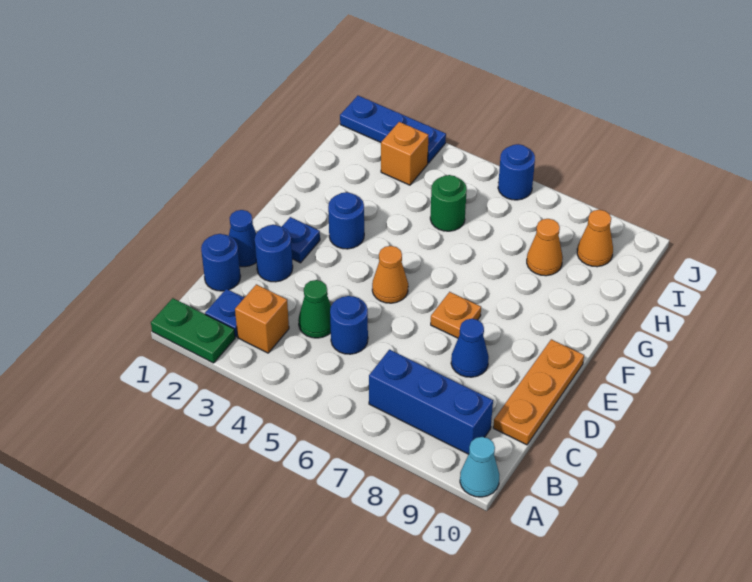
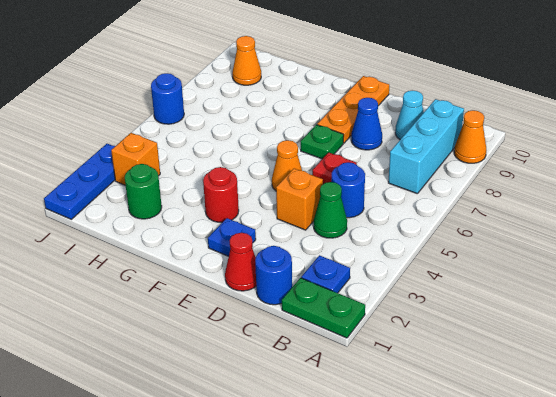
green 1x2 plate [151,298,235,363] -> green 1x2 plate turned to [282,278,365,338]
cyan 1x1 cone [460,437,499,497] -> cyan 1x1 cone moved to [395,91,424,140]
orange 1x1 brick [235,284,289,353] -> orange 1x1 brick moved to [276,169,323,230]
blue 1x3 brick [369,350,493,454] -> cyan 1x3 brick [388,99,464,194]
orange 1x3 plate [493,339,584,445] -> orange 1x3 plate turned to [317,76,389,143]
blue 1x1 cone [229,210,256,267] -> red 1x1 cone [225,233,256,291]
blue 1x1 round brick [255,225,293,282] -> none
none -> red 1x1 plate [312,152,357,184]
orange 1x1 plate [431,292,481,338] -> green 1x1 plate [301,125,344,159]
blue 1x1 round brick [328,192,364,249] -> red 1x1 round brick [203,167,239,222]
green 1x1 round brick [430,175,467,231] -> green 1x1 round brick moved to [125,164,162,219]
orange 1x1 cone [527,219,563,276] -> orange 1x1 cone moved to [454,110,486,163]

